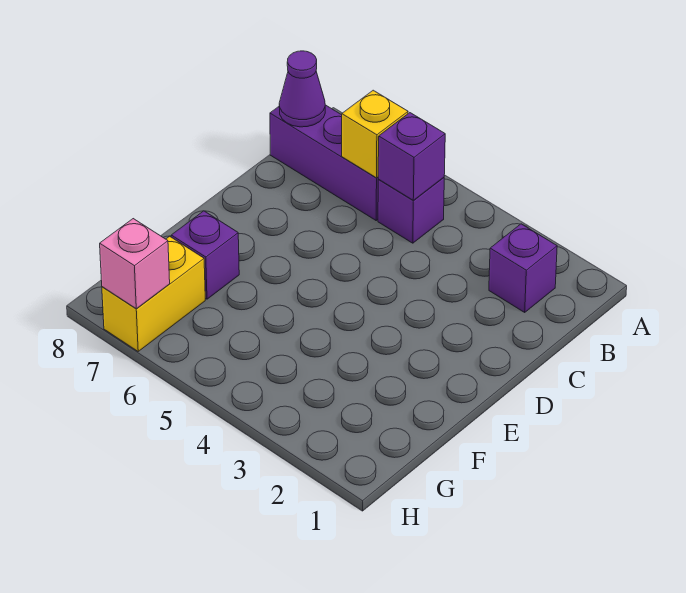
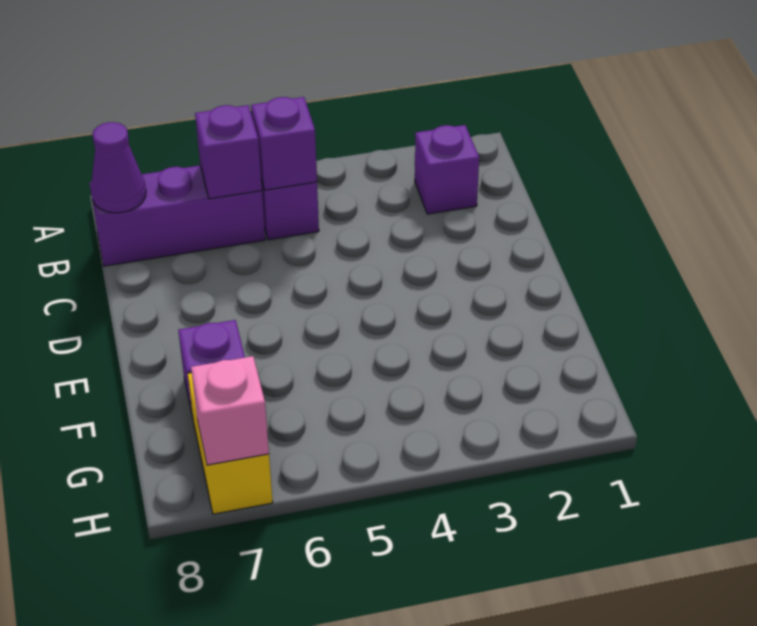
yellow 1x1 brick [342,90,408,178] -> purple 1x1 brick [195,105,262,199]

